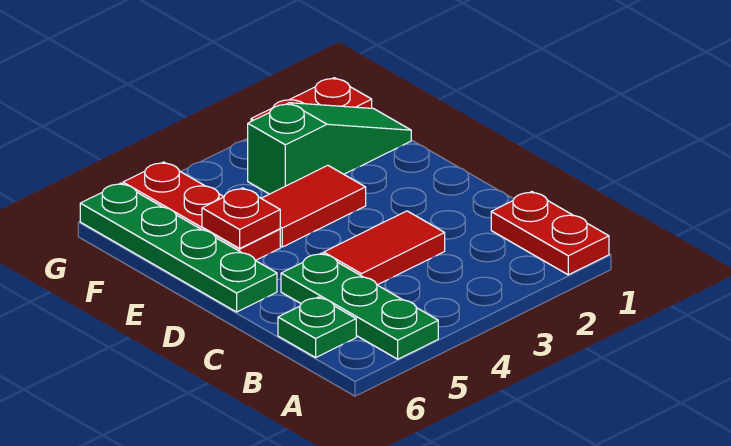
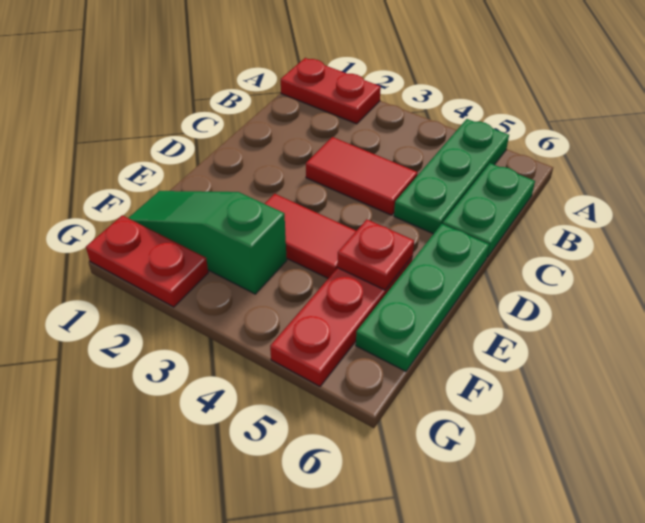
red 1x2 plate [491,192,609,275] -> red 1x2 plate turned to [281,58,381,124]
green 1x1 plate [278,297,356,358] -> green 1x2 plate [443,163,535,257]
green 1x4 plate [80,183,277,312] -> green 1x3 plate [356,224,489,371]

